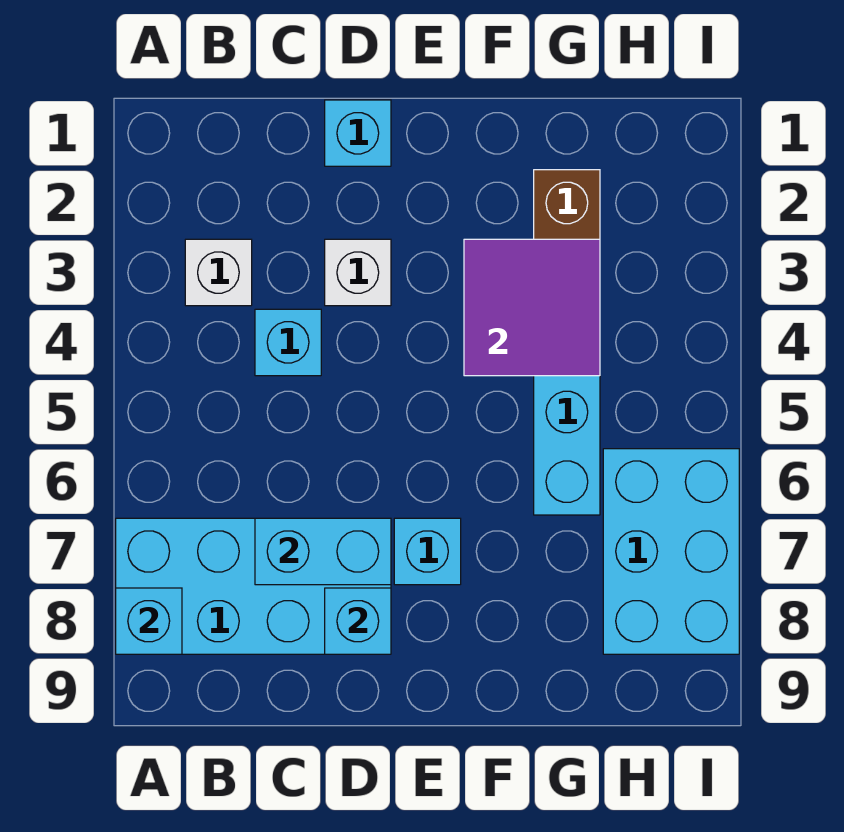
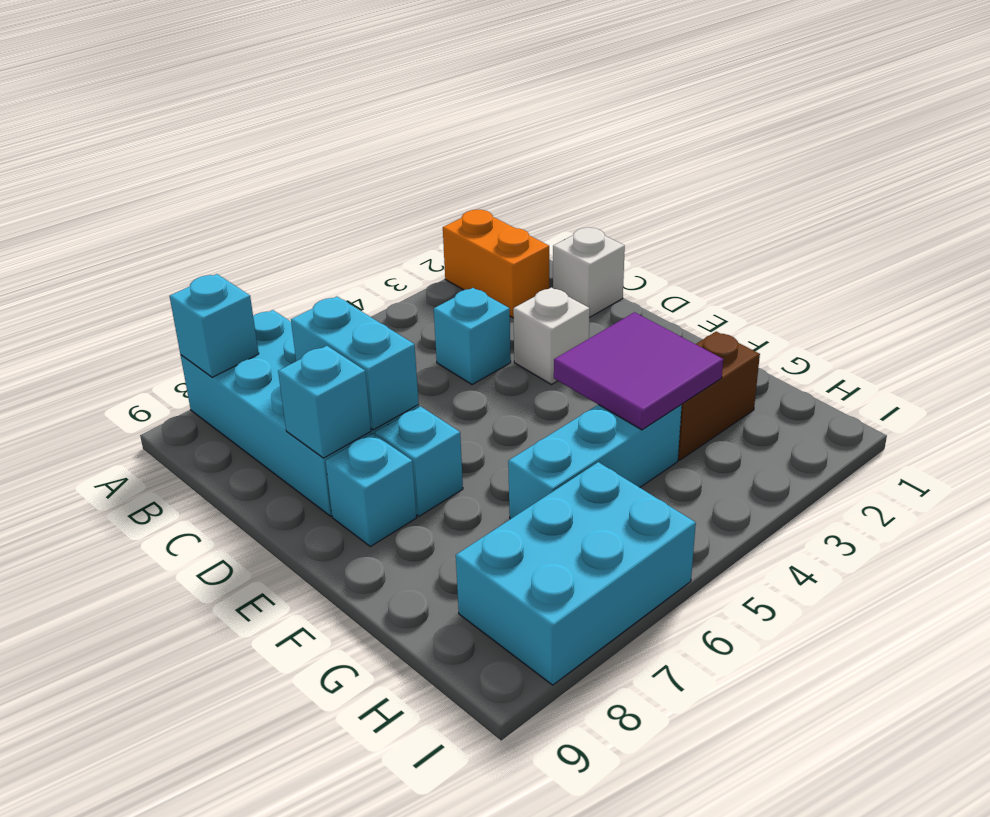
none -> orange 1x2 brick [443,210,549,318]
white 1x1 brick [185,239,252,306] -> white 1x1 brick moved to [553,228,625,318]
cyan 1x1 brick [325,100,391,166] -> cyan 1x1 brick moved to [326,434,416,547]

